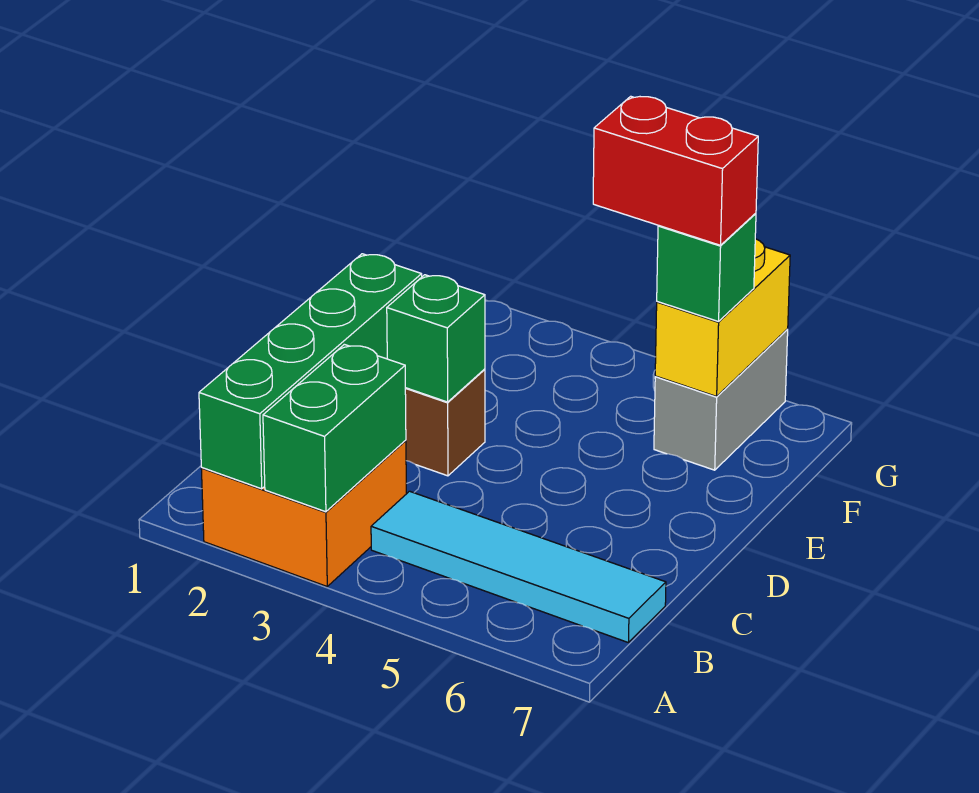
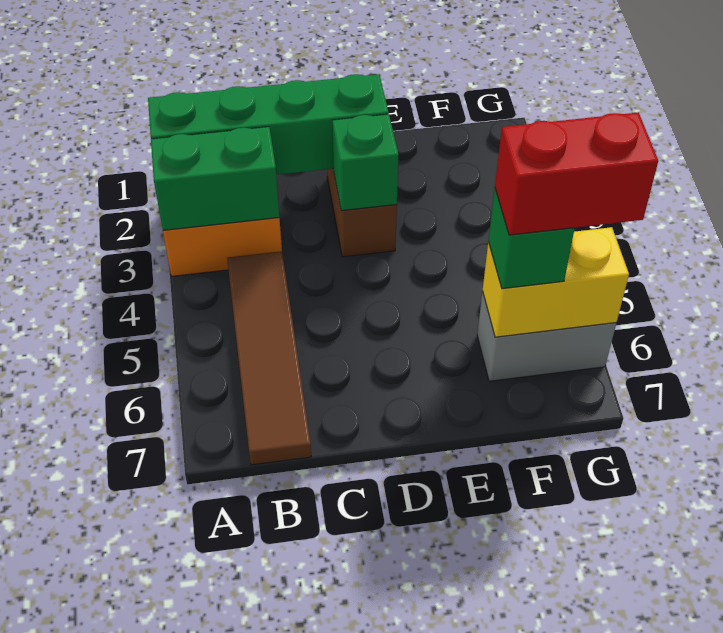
cyan 1x4 tile [371,491,666,643] -> brown 1x4 tile [227,251,311,465]
red 1x2 brick [593,96,758,245] -> red 1x2 brick turned to [495,112,658,235]

